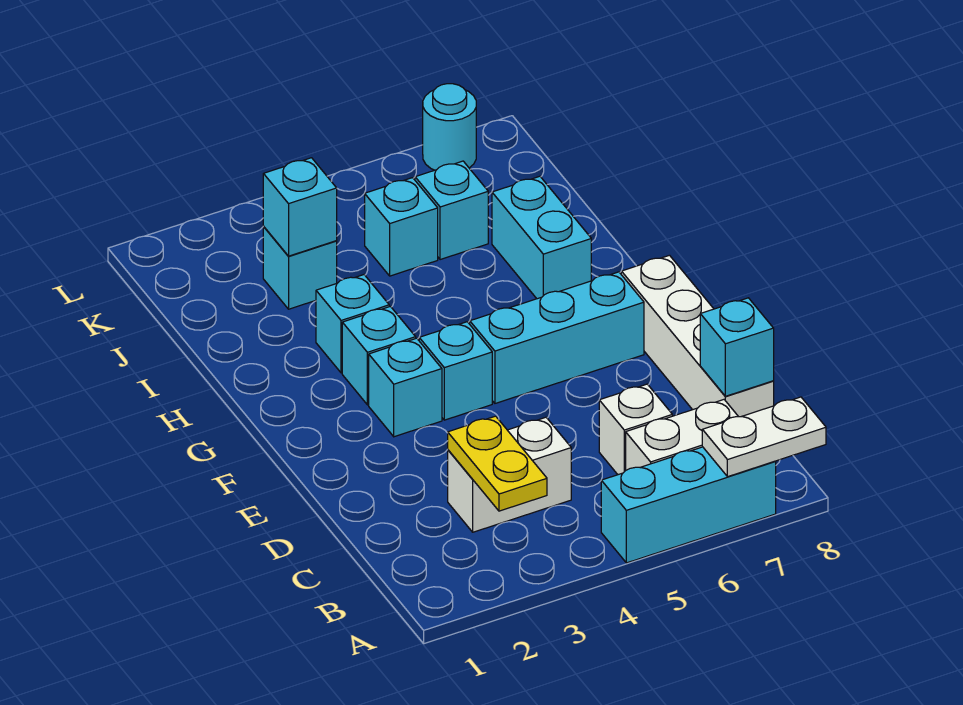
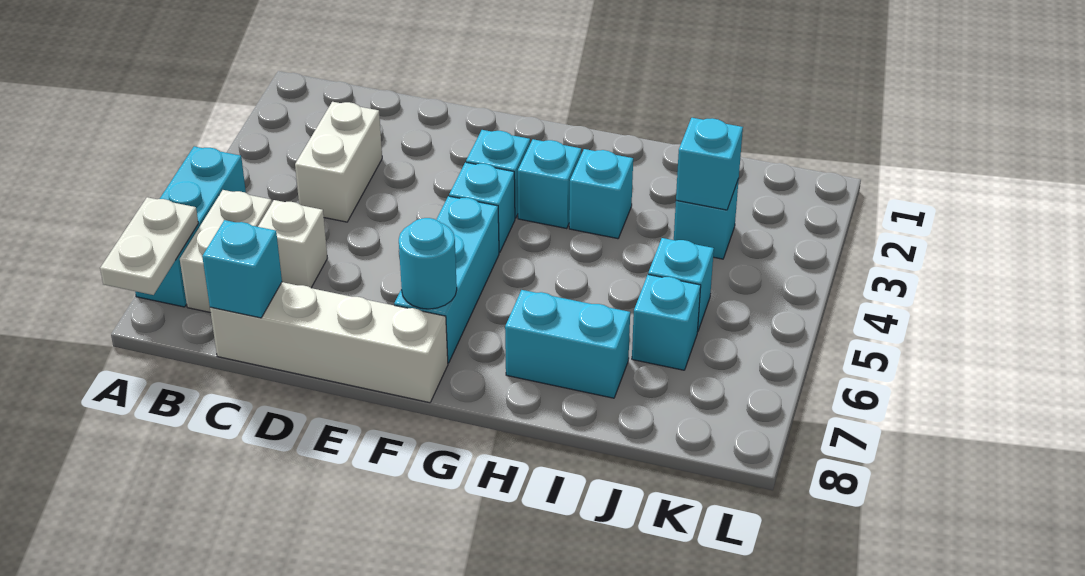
yellow 1x2 plate [448,416,547,511] -> none
cyan 1x1 round brick [423,84,476,170] -> cyan 1x1 round brick moved to [399,218,457,309]

